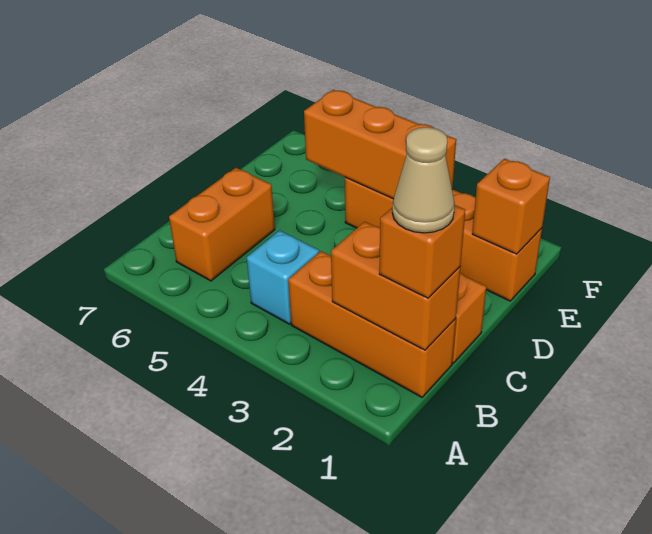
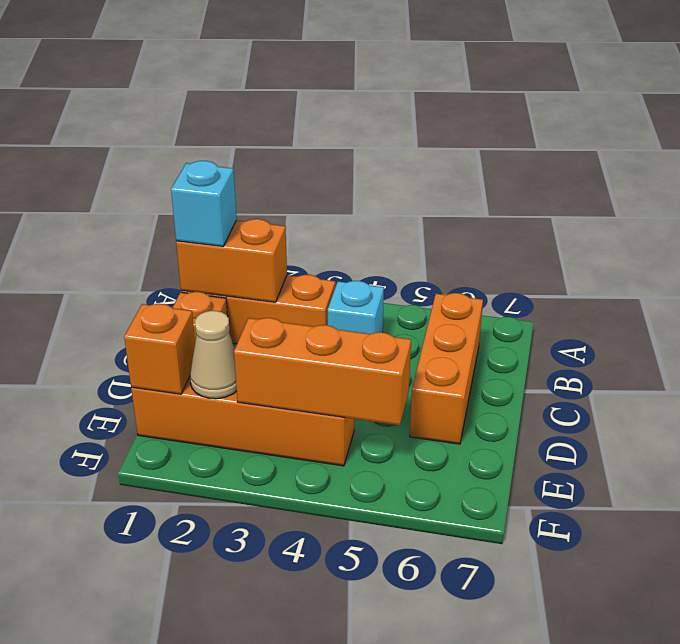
orange 1x1 brick [379,205,465,298] -> cyan 1x1 brick [171,161,237,246]
tan 1x1 cone [392,127,455,233] -> tan 1x1 cone moved to [190,311,237,399]
orange 1x2 brick [169,168,275,281] -> orange 1x3 brick [410,293,483,444]

